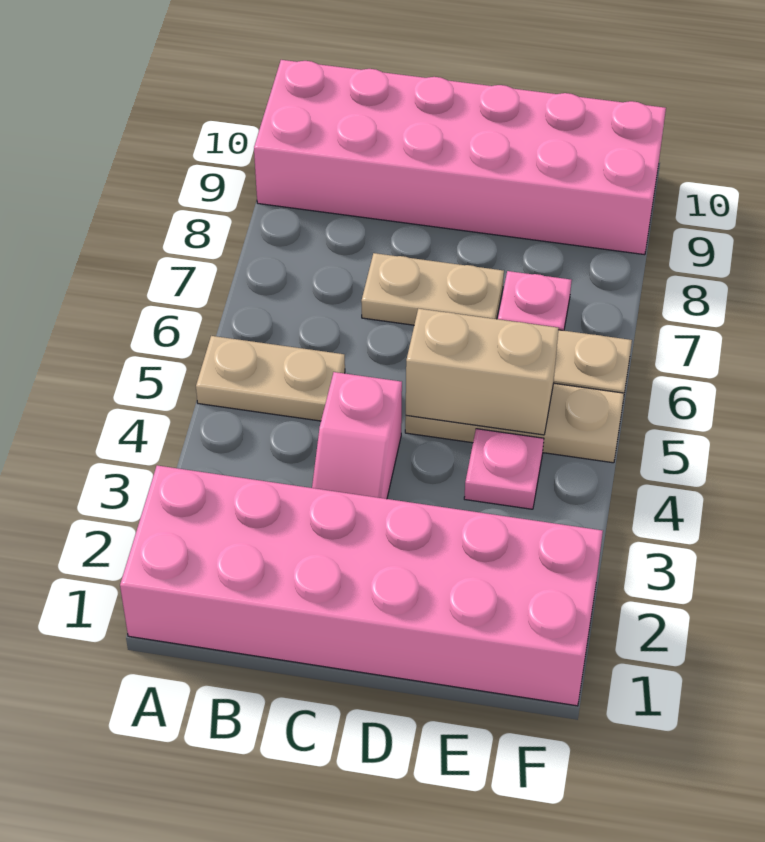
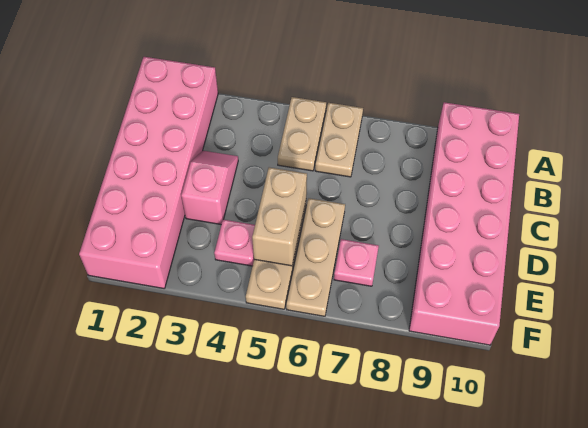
pink 1x2 slope [312,372,402,499] -> pink 1x2 slope turned to [181,151,238,224]
tan 1x2 plate [361,253,504,325] -> tan 1x2 plate moved to [315,103,363,177]

